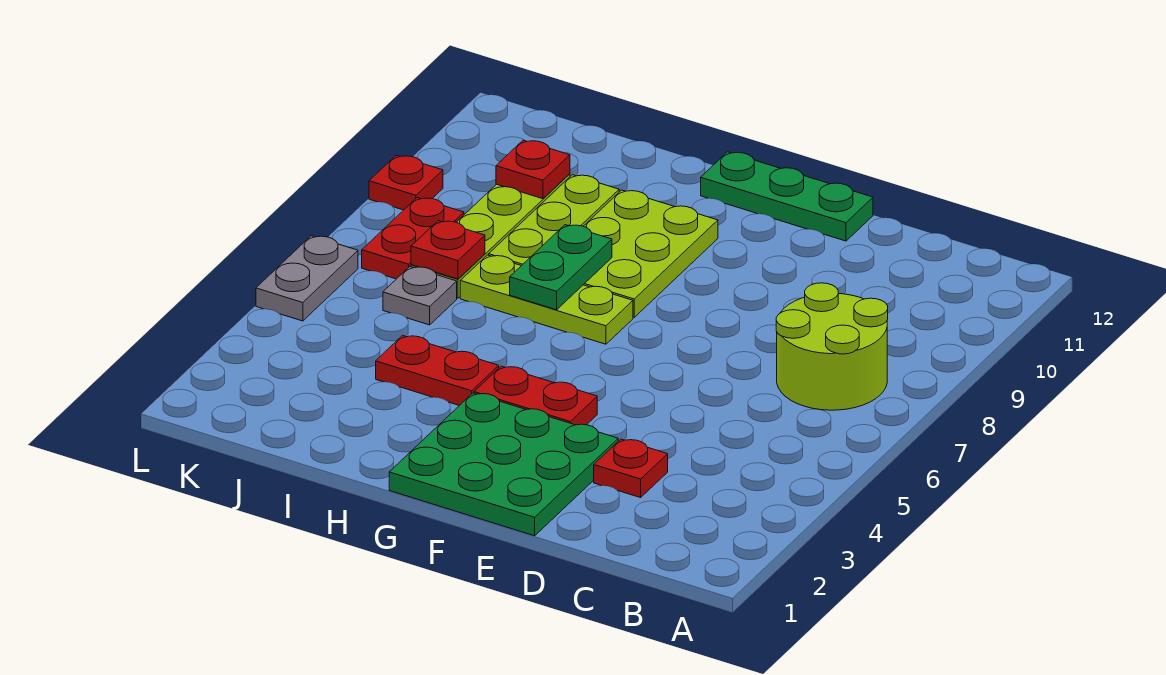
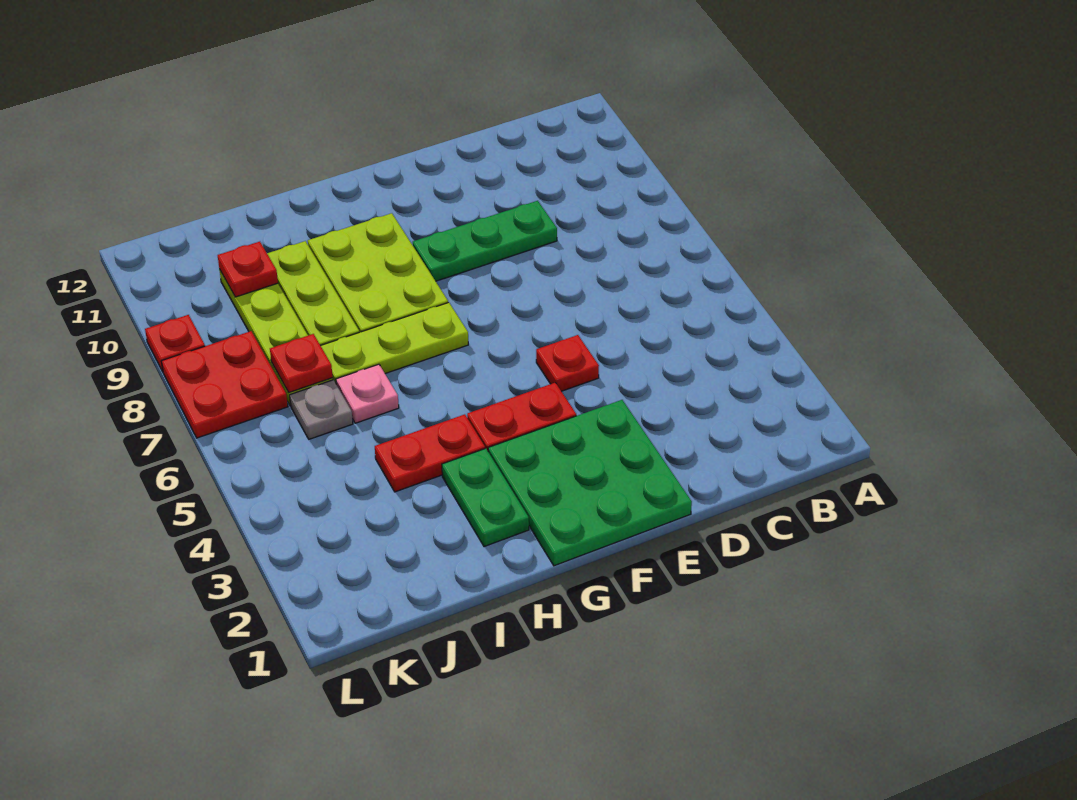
lime 2x2 round brick [776,283,888,410] -> none
red 1x1 plate [594,439,668,498] -> red 1x1 plate moved to [536,335,599,391]
green 1x3 plate [701,152,873,241] -> green 1x3 plate moved to [413,201,557,281]
green 1x2 plate [510,225,612,310] -> green 1x2 plate moved to [442,448,529,547]
none -> pink 1x1 plate [336,364,399,423]
red 1x2 plate [362,198,464,279] -> red 2x2 plate [162,331,288,438]
grey 1x2 plate [256,236,358,321] -> none

